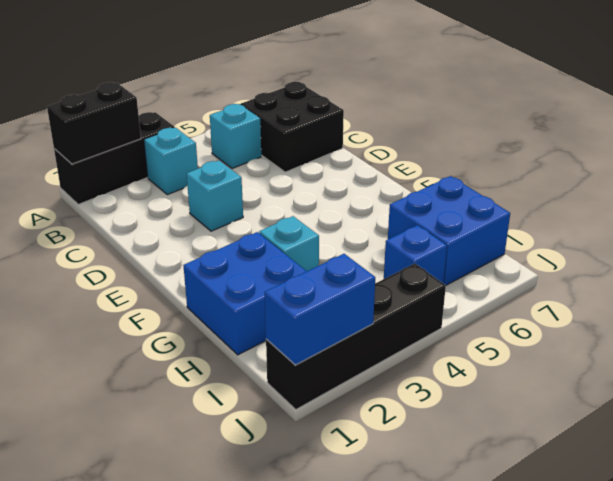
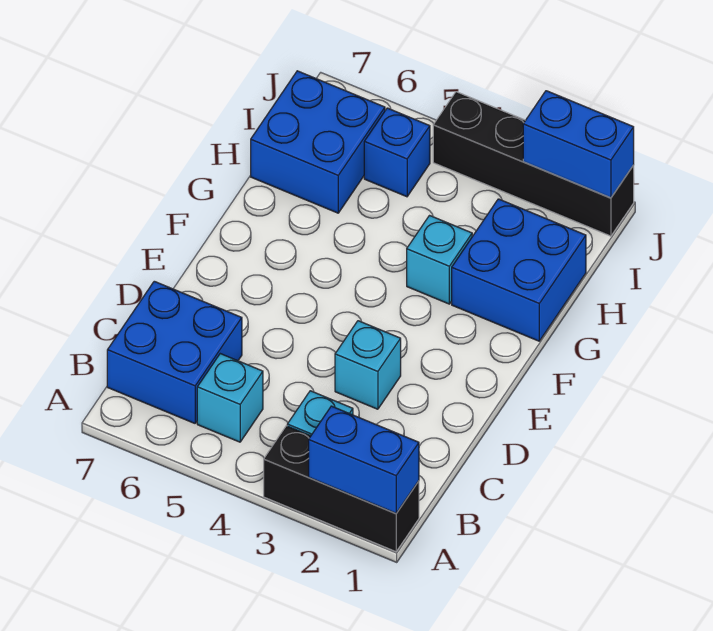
black 1x2 brick [47,82,141,164] -> blue 1x2 brick [309,406,419,513]
black 2x2 brick [241,82,344,172] -> blue 2x2 brick [107,281,242,423]

